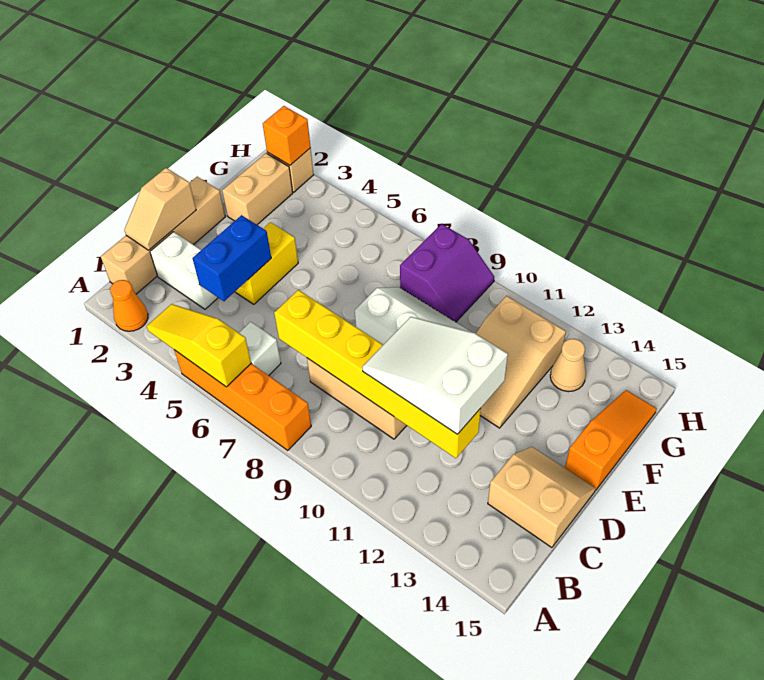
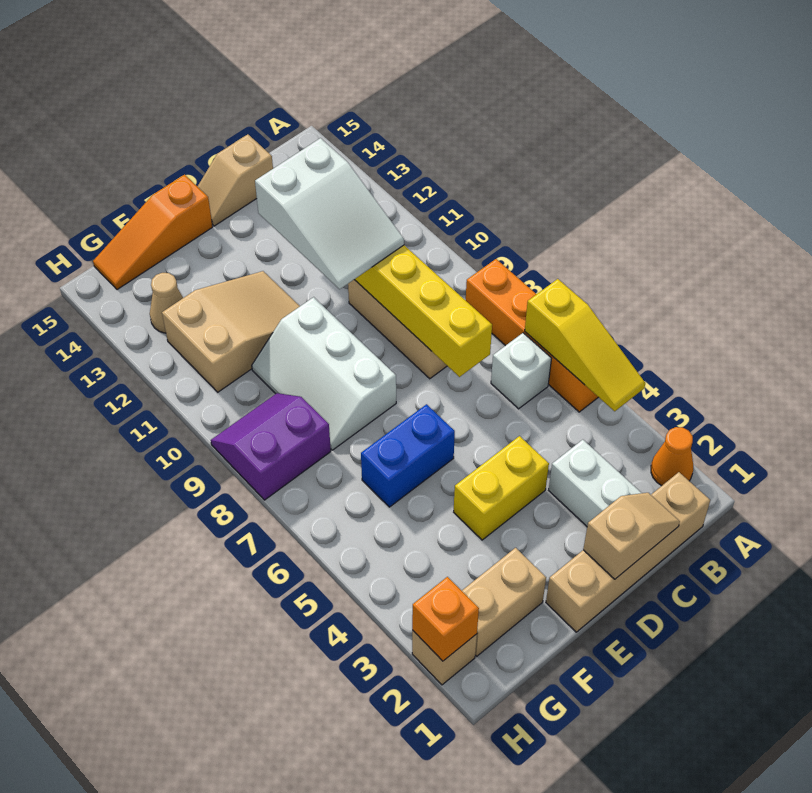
blue 1x2 brick [193,215,271,301] -> blue 1x2 brick moved to [361,404,455,507]
tan 2x2 slope [488,447,596,548] -> tan 1x2 slope [197,134,273,226]

